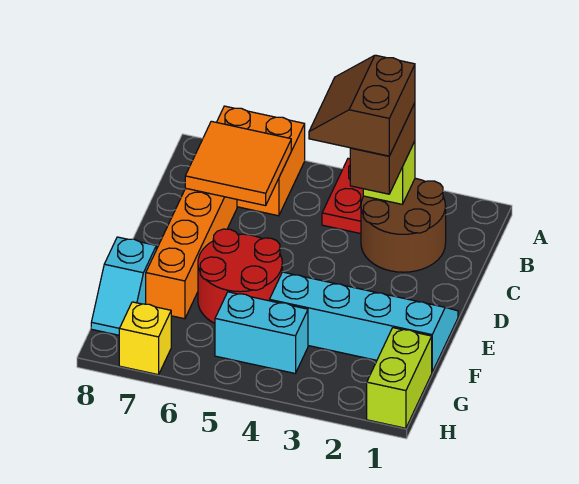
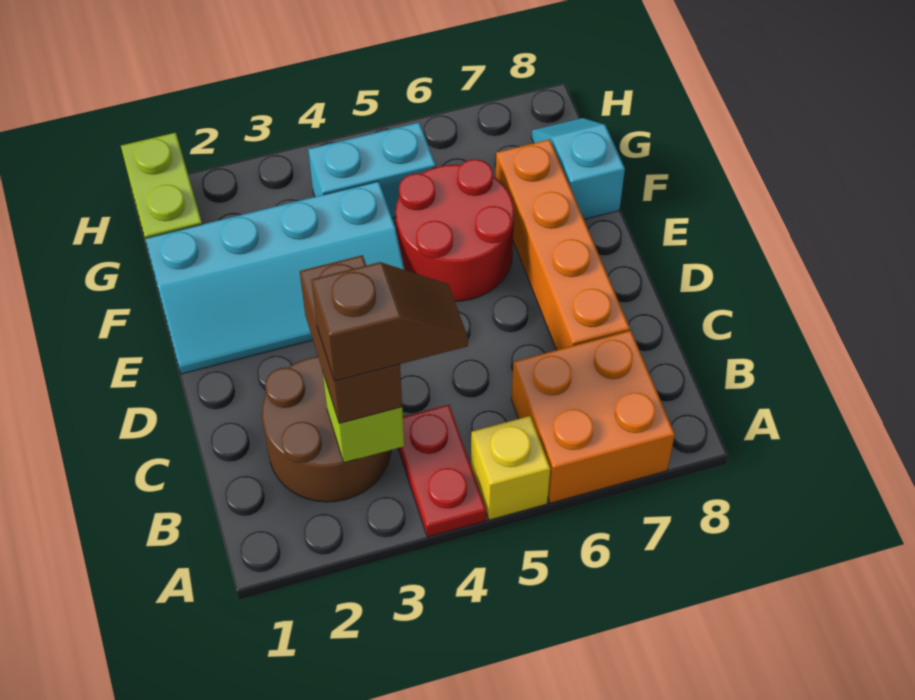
brown 2x2 slope [309,55,415,156] -> brown 1x2 slope [311,262,468,381]
orange 2x2 tile [185,121,291,206] -> none
yellow 1x1 brick [119,302,171,375] -> yellow 1x1 brick moved to [471,416,550,520]

